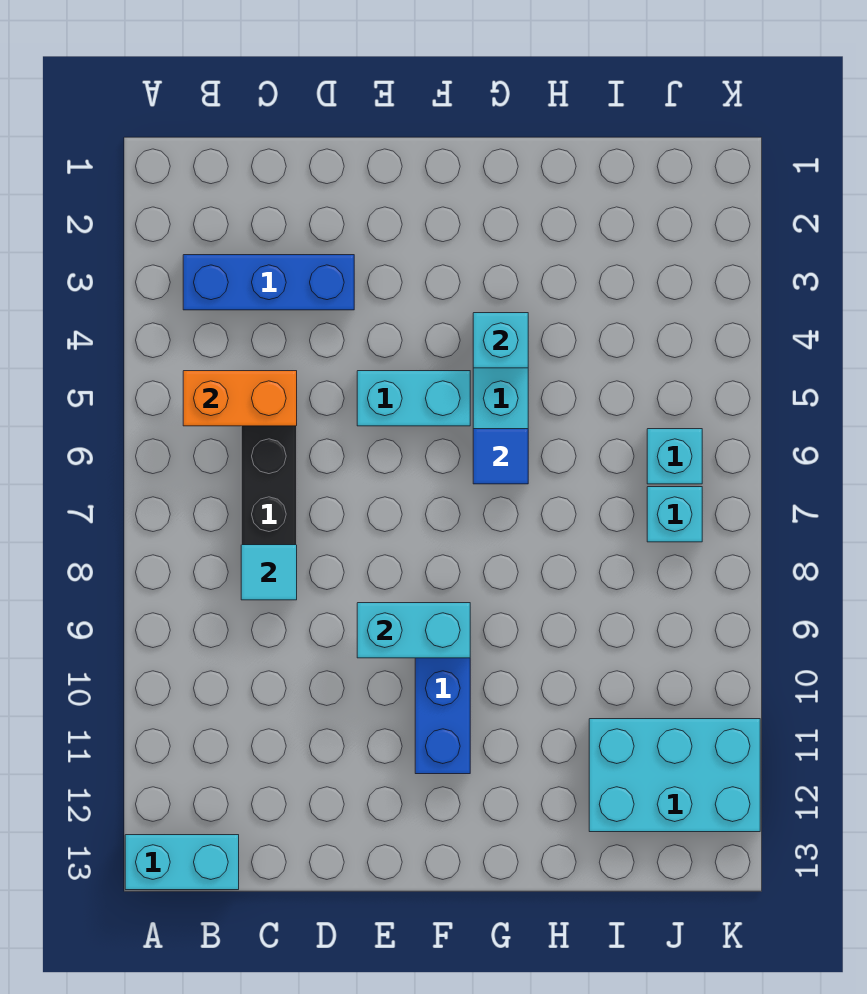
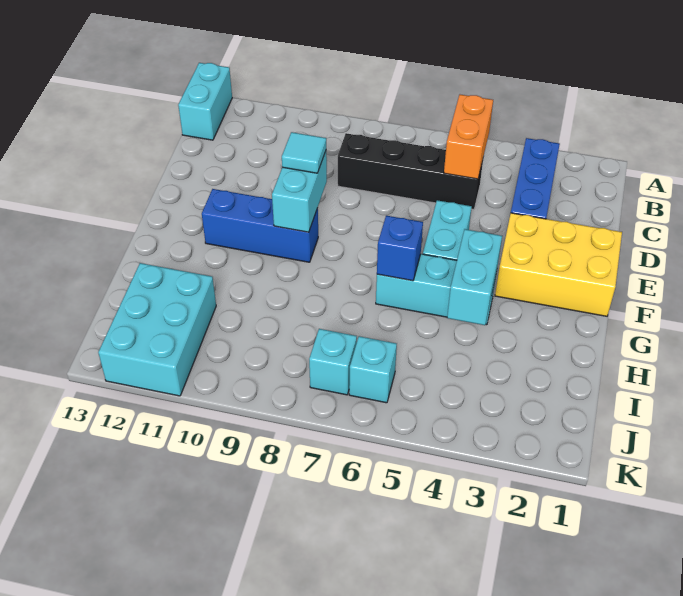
cyan 1x1 tile [241,545,297,600] -> cyan 1x1 tile moved to [282,132,326,173]
none -> yellow 2x3 brick [495,213,622,316]
cyan 1x1 brick [473,313,528,368] -> cyan 1x2 brick [447,229,502,325]
blue 1x1 tile [473,429,528,484] -> blue 1x1 brick [377,216,423,281]

